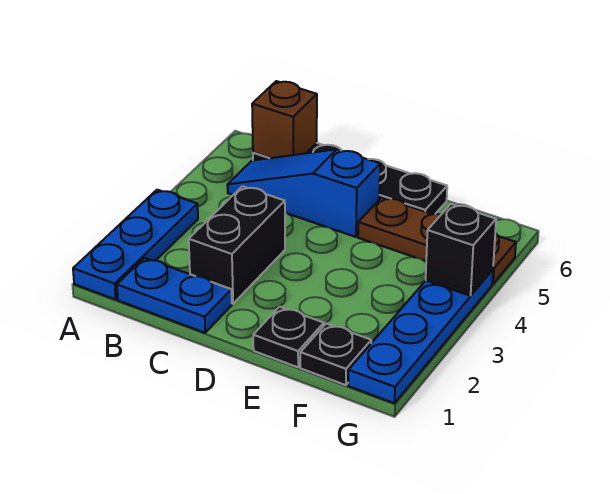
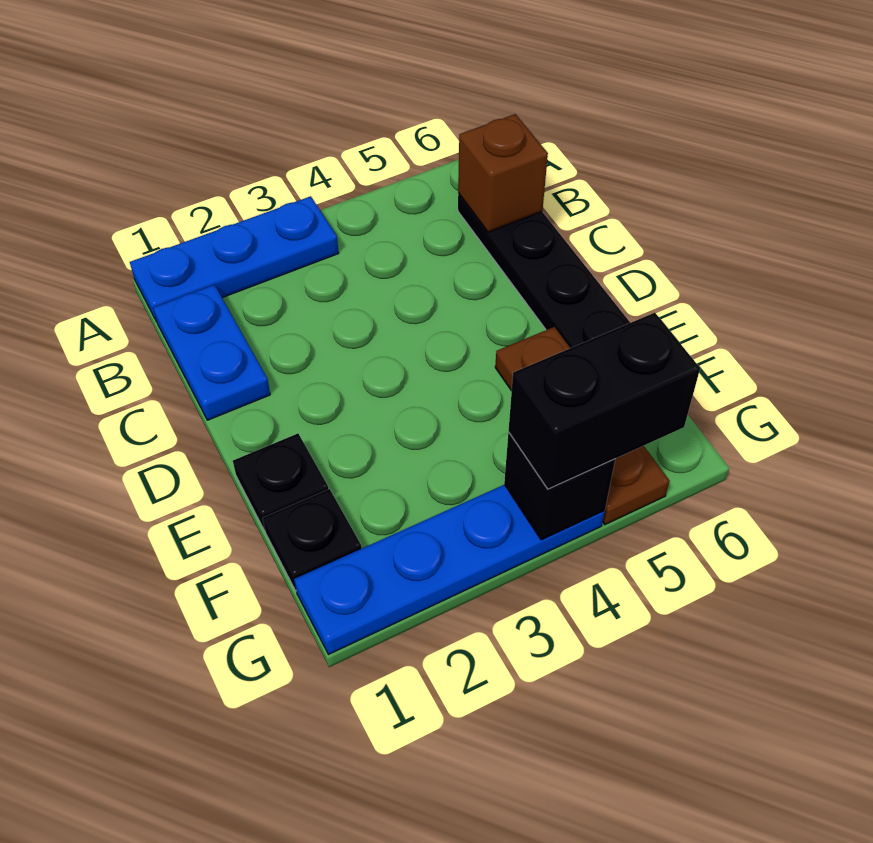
blue 1x3 slope [227,149,380,237] -> none
black 1x2 brick [189,186,285,304] -> black 1x2 brick moved to [508,313,700,489]

